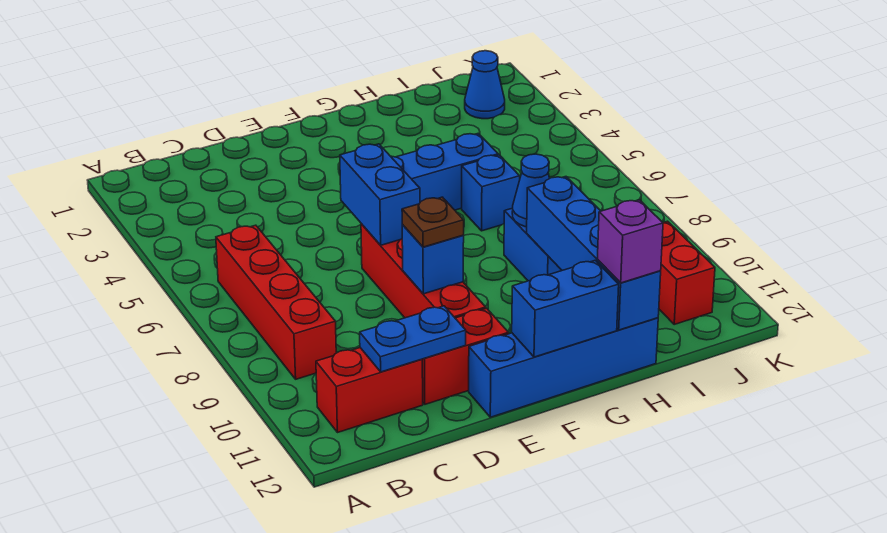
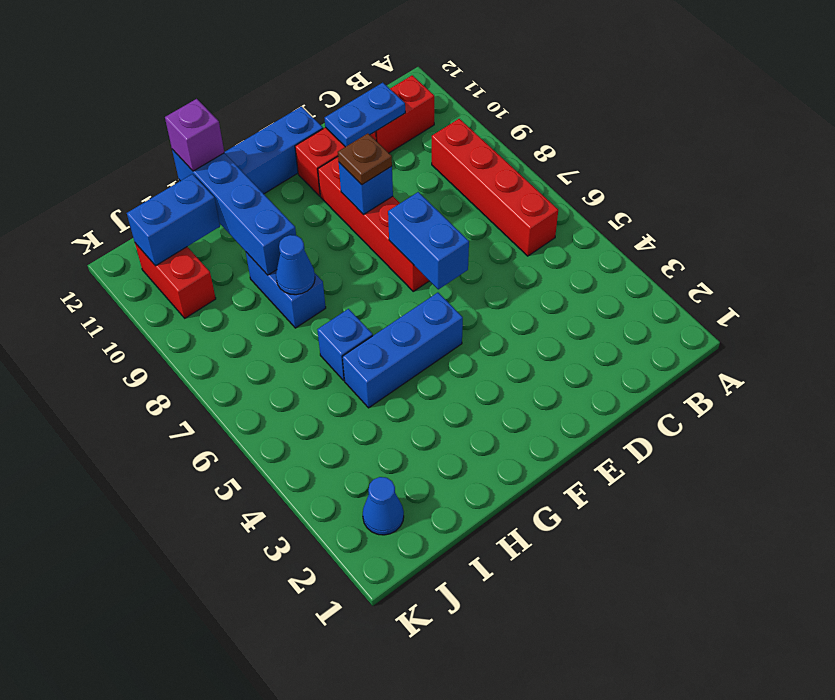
blue 1x2 brick [512,260,619,357] -> blue 1x2 brick moved to [127,174,220,266]

